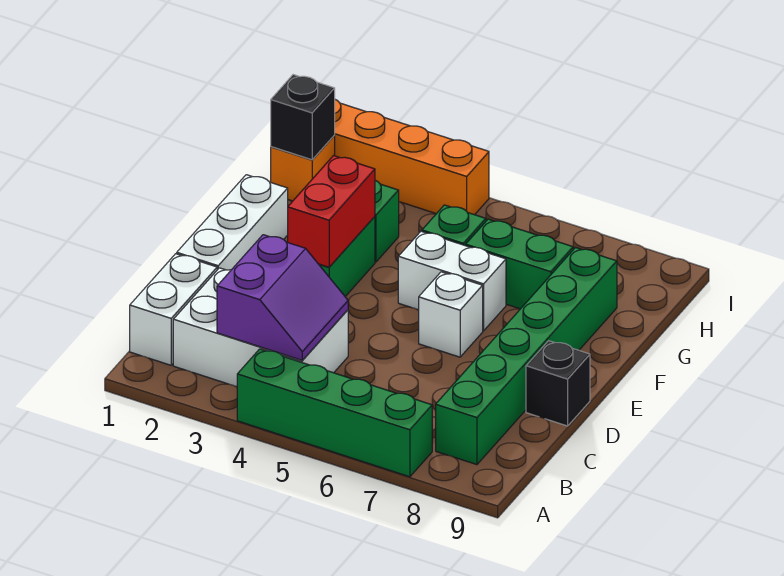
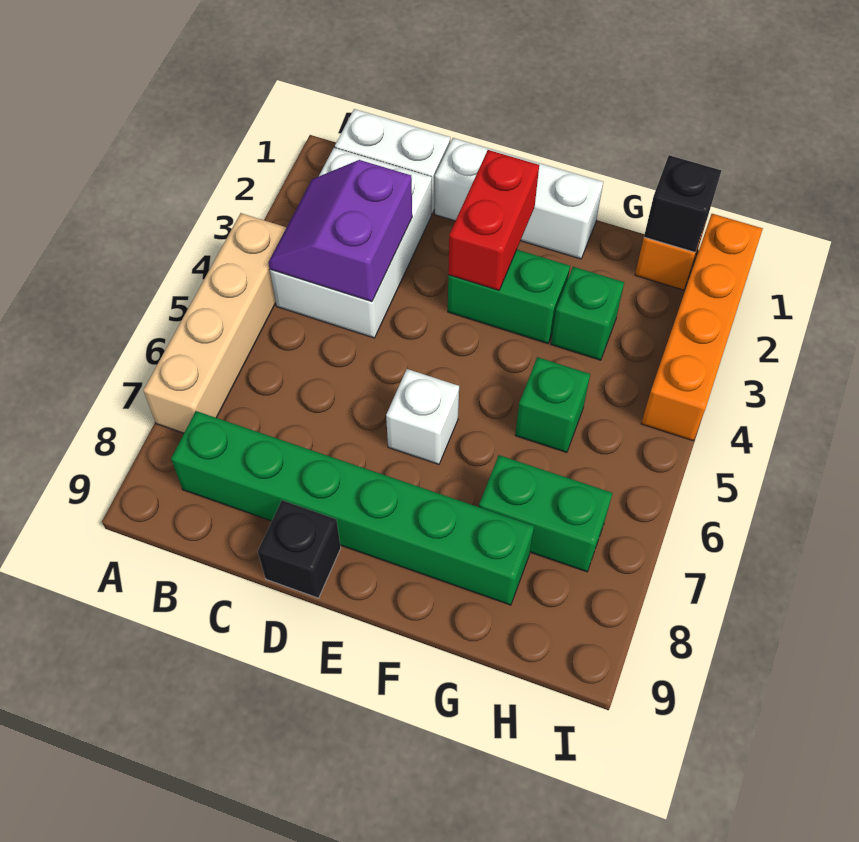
green 1x4 brick [237,349,432,477] -> tan 1x4 brick [143,213,286,433]
purple 2x2 slope [217,235,348,360] -> purple 2x2 slope turned to [269,160,412,302]
red 1x2 brick [288,156,375,267] -> red 1x2 brick turned to [448,150,539,291]
white 1x2 brick [398,231,506,331] -> none
green 1x2 brick [466,219,573,309] -> green 1x2 brick turned to [479,455,613,572]

